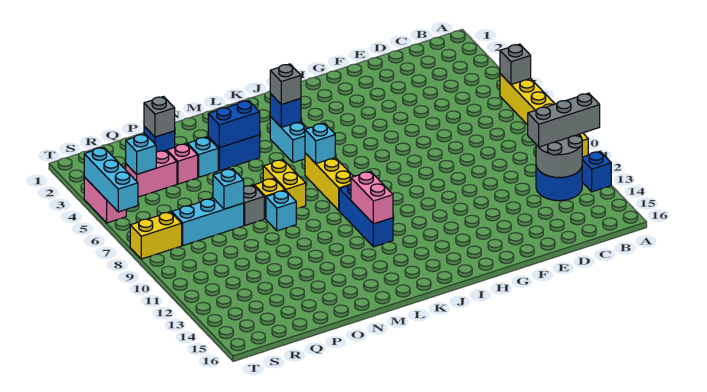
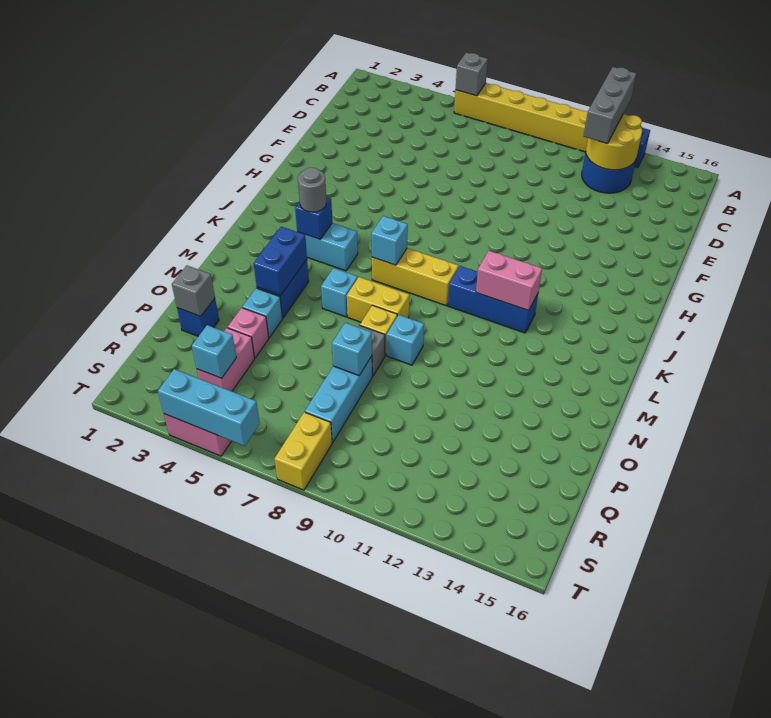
grey 2x2 round brick [536,134,582,177] -> yellow 2x2 round brick [586,114,642,170]
grey 1x1 brick [270,64,301,104] -> grey 1x1 round brick [298,167,326,212]
none -> cyan 1x1 brick [321,268,358,317]

